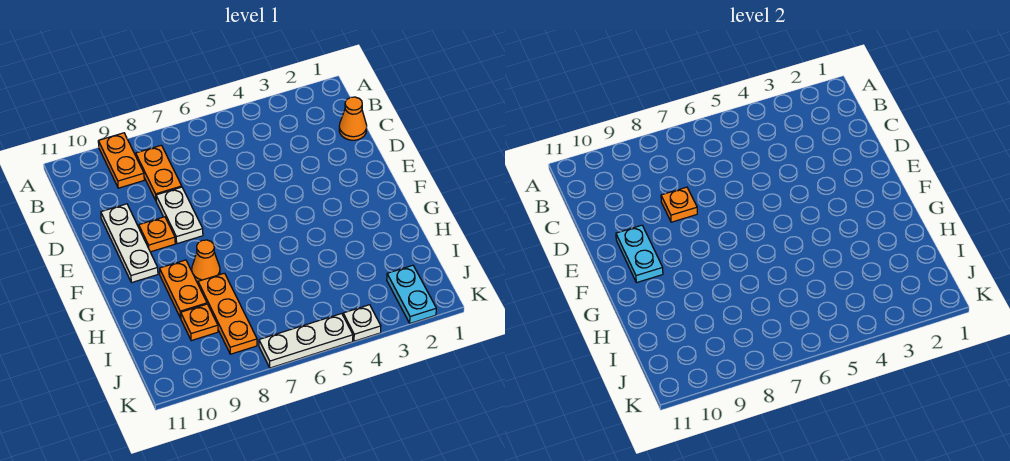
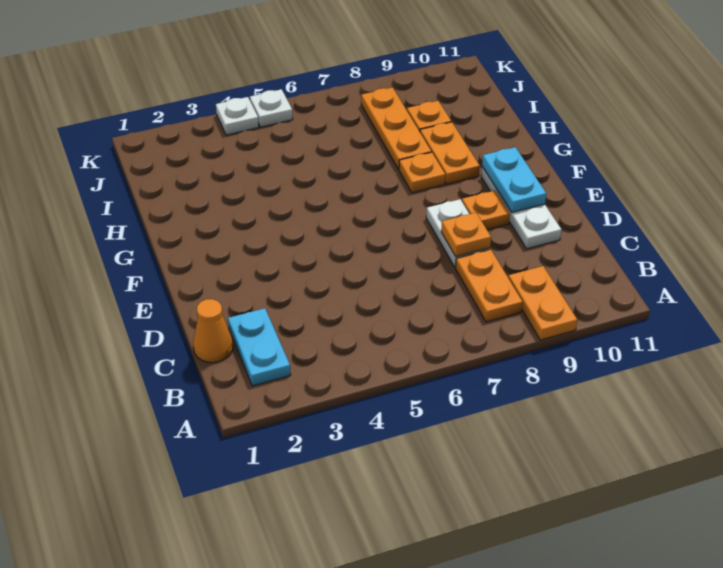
orange 1x1 cone [192,240,220,282] -> orange 1x1 plate [399,152,445,193]
cyan 1x2 plate [387,265,436,323] -> cyan 1x2 plate moved to [228,308,291,386]
white 1x3 plate [259,314,353,368] -> white 1x1 plate [250,89,293,127]

